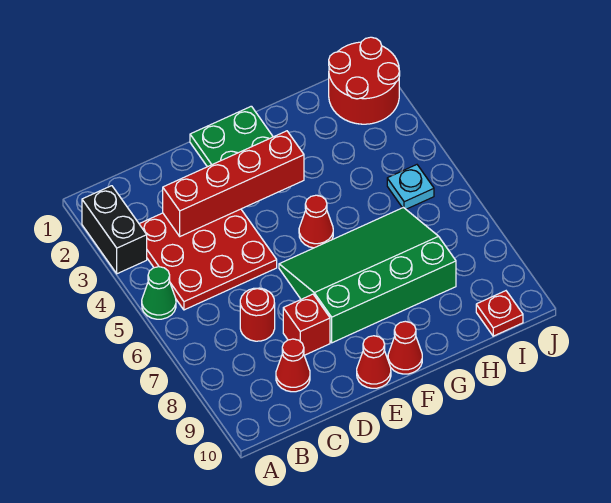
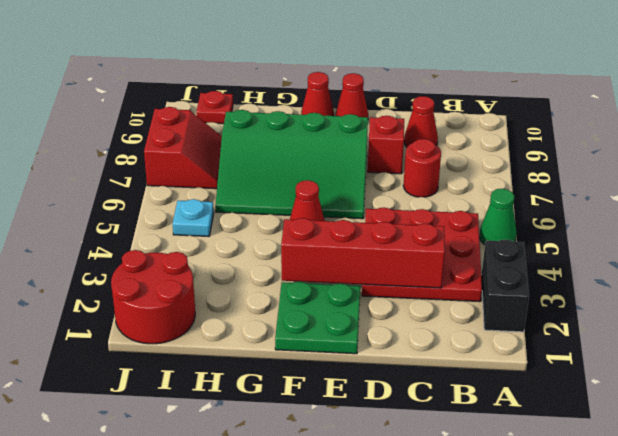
none -> red 2x2 slope [144,107,222,189]

